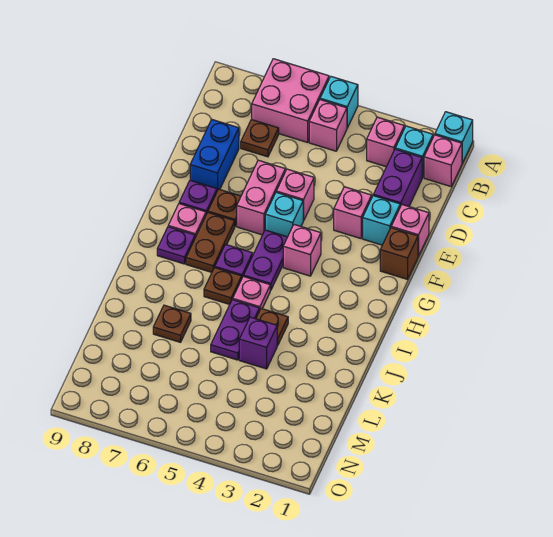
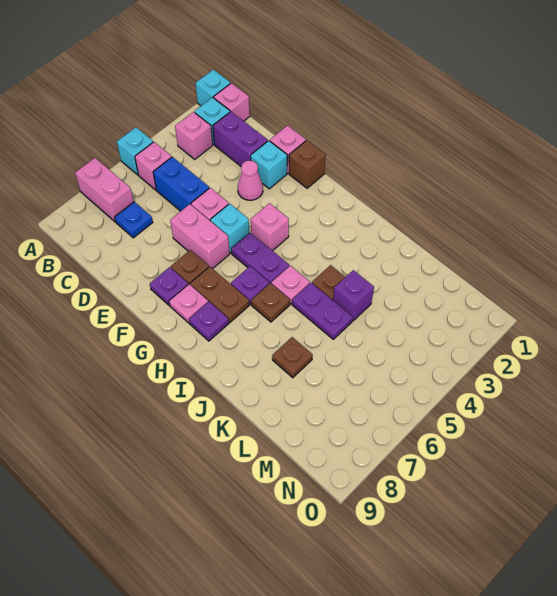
pink 2x2 brick [252,59,329,142] -> pink 1x2 brick [75,158,134,222]
brown 1x1 plate [241,120,279,157] -> blue 1x1 plate [115,202,153,238]
blue 1x2 brick [190,119,239,191] -> blue 1x2 brick moved to [153,157,209,211]
pink 1x1 brick [334,187,372,239] -> pink 1x1 cone [238,161,263,200]

